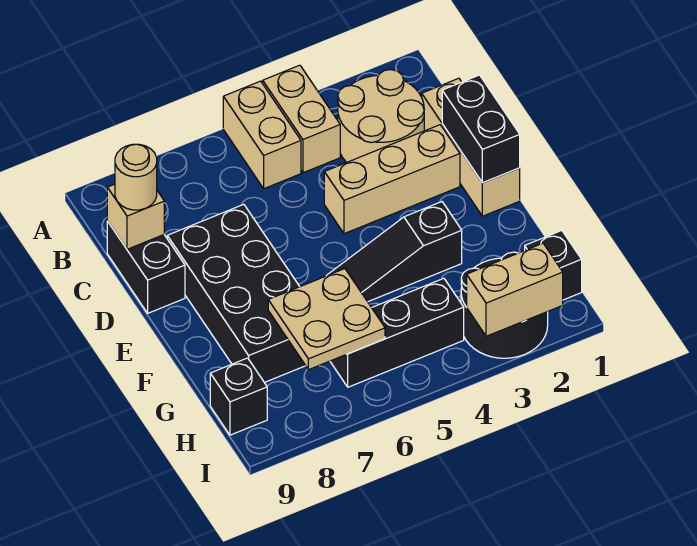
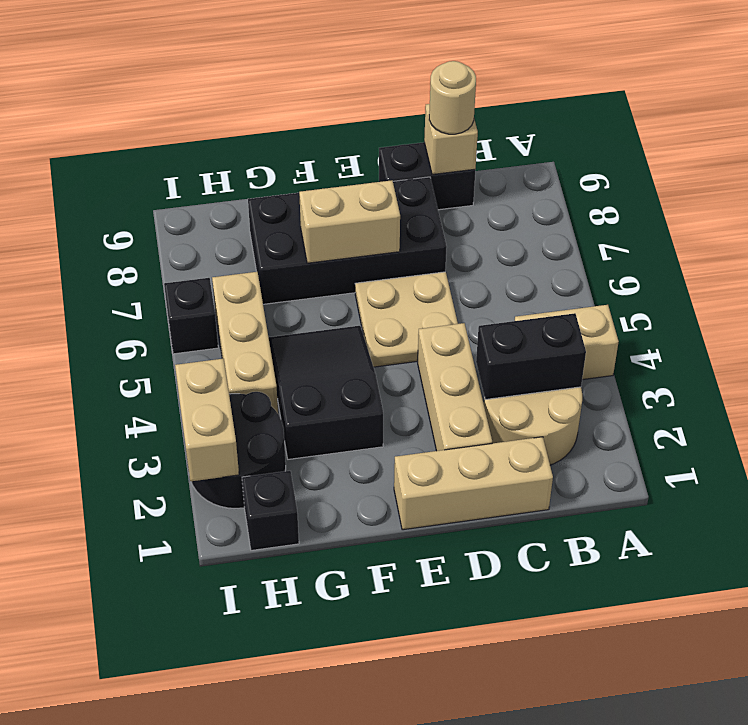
tan 1x2 brick [223,81,301,189] -> tan 1x2 brick moved to [299,180,400,263]
black 1x2 brick [442,75,520,183] -> black 1x2 brick moved to [476,313,586,400]
black 1x3 slope [326,202,462,302] -> black 2x3 slope [269,326,383,459]
tan 2x2 plate [268,269,385,370] -> tan 2x2 plate moved to [355,272,458,367]
black 1x3 brick [330,278,464,387] -> tan 1x3 brick [212,272,278,413]
black 1x1 brick [210,358,267,435] -> black 1x1 brick moved to [164,278,218,354]

